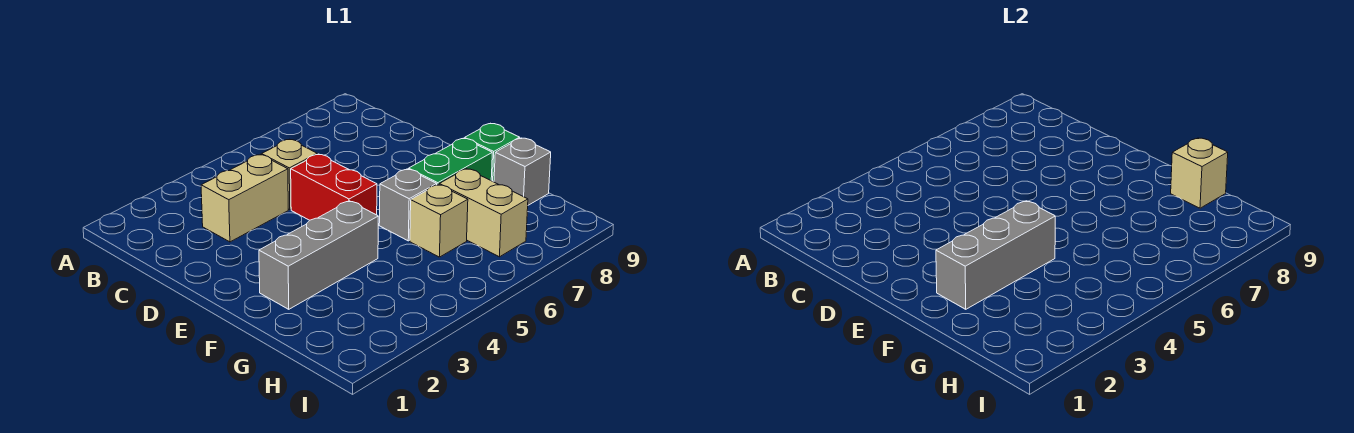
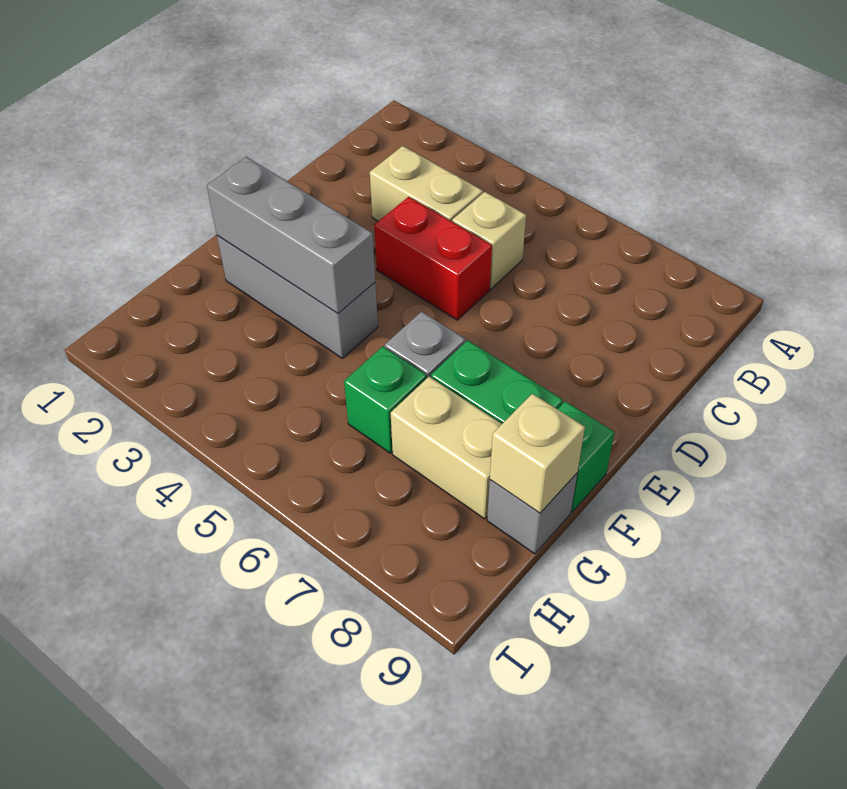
red 1x2 brick [291,154,377,220] -> red 1x2 brick turned to [374,197,492,320]
tan 1x1 brick [410,185,468,257] -> green 1x1 brick [344,346,427,453]
tan 1x2 brick [439,169,528,257] -> tan 1x2 brick turned to [391,377,502,519]

